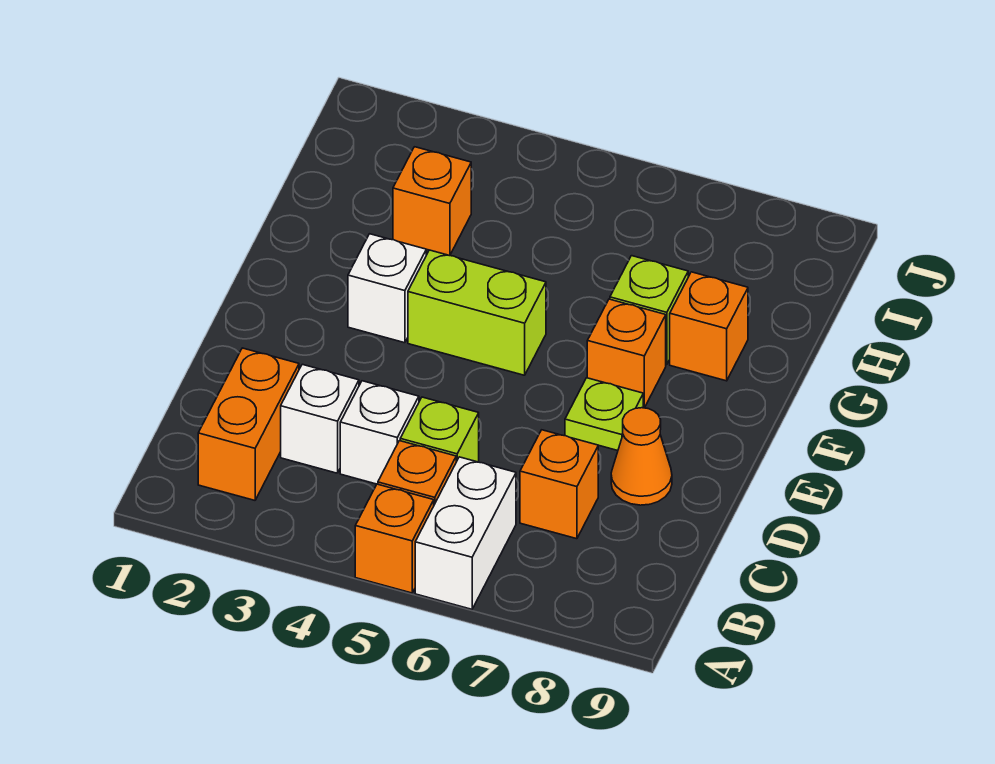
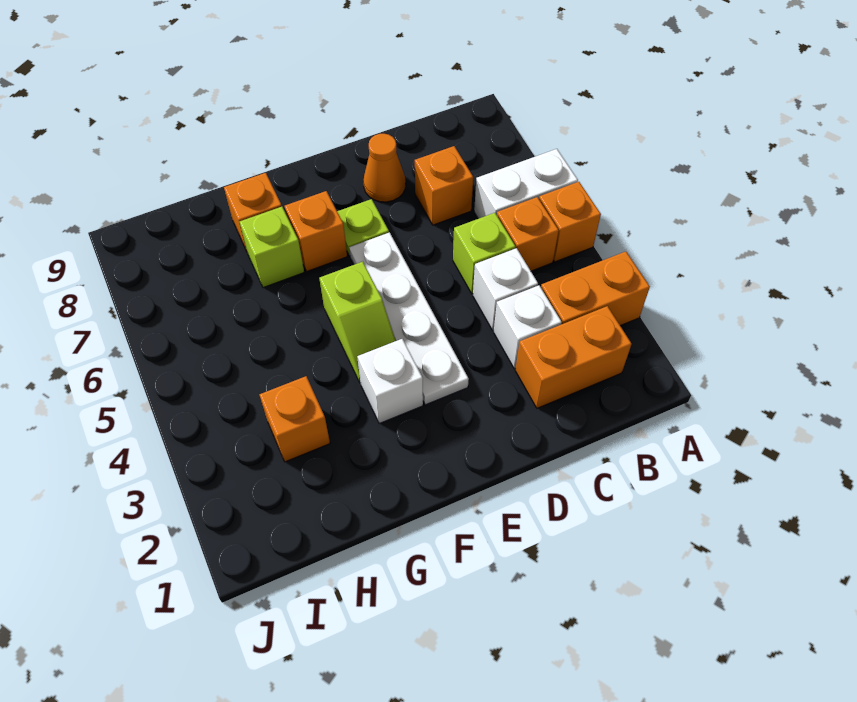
none -> orange 1x2 brick [541,252,650,326]
none -> white 1x4 plate [349,232,469,405]
lime 1x2 brick [408,250,546,375] -> lime 1x2 slope [319,262,396,382]

